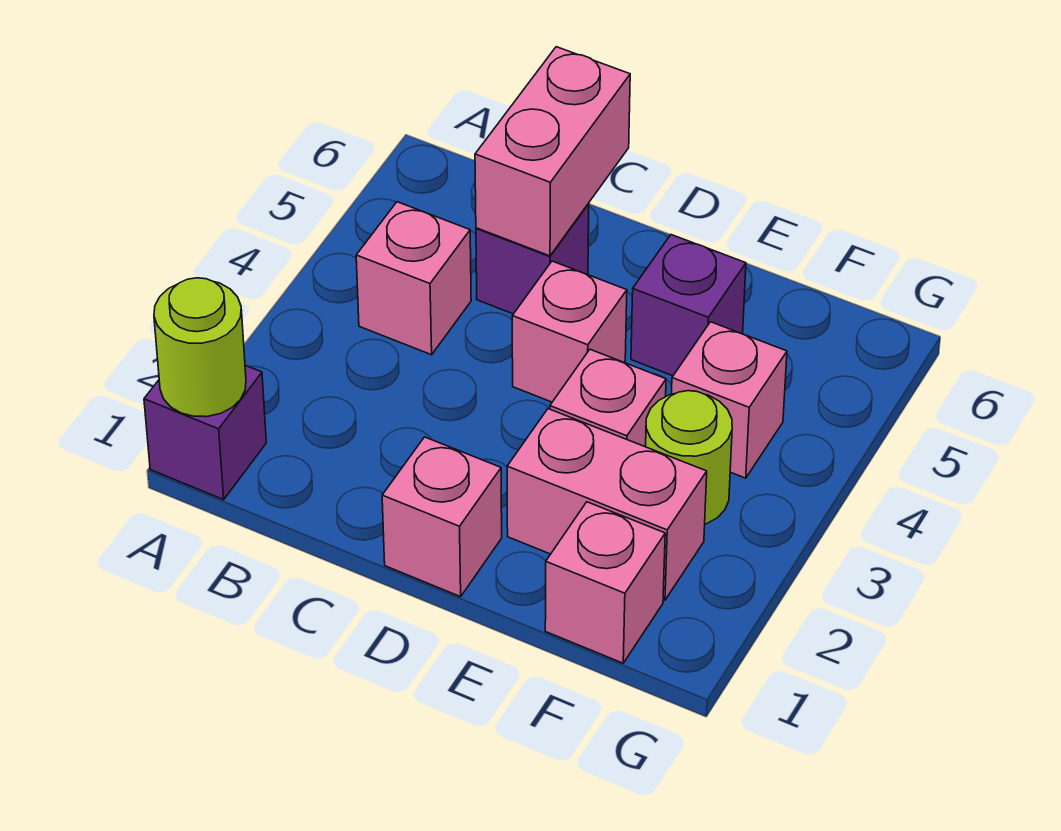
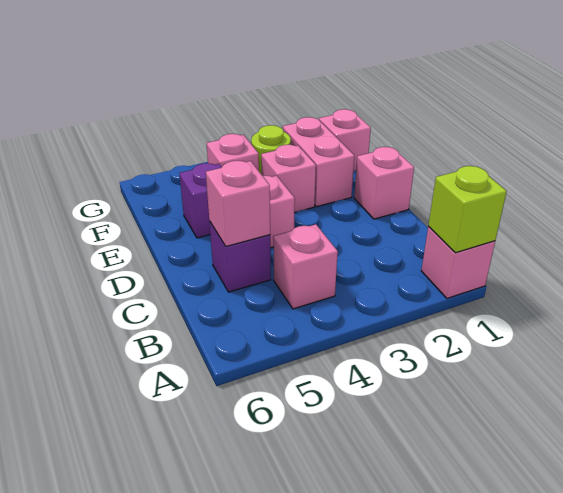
purple 1x1 brick [144,365,266,500] -> pink 1x1 brick [421,226,495,298]
lime 1x1 round brick [154,278,246,417] -> lime 1x1 brick [428,166,507,253]
pink 1x2 brick [475,47,630,256] -> pink 1x1 brick [206,161,270,246]

